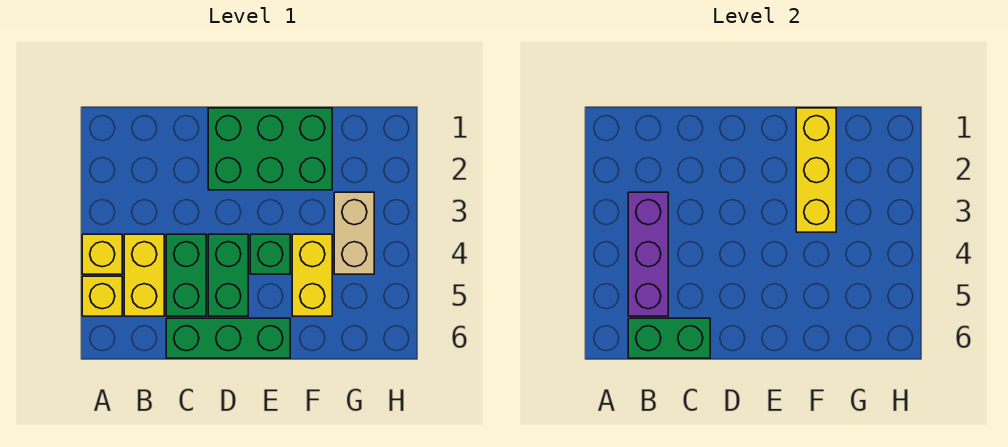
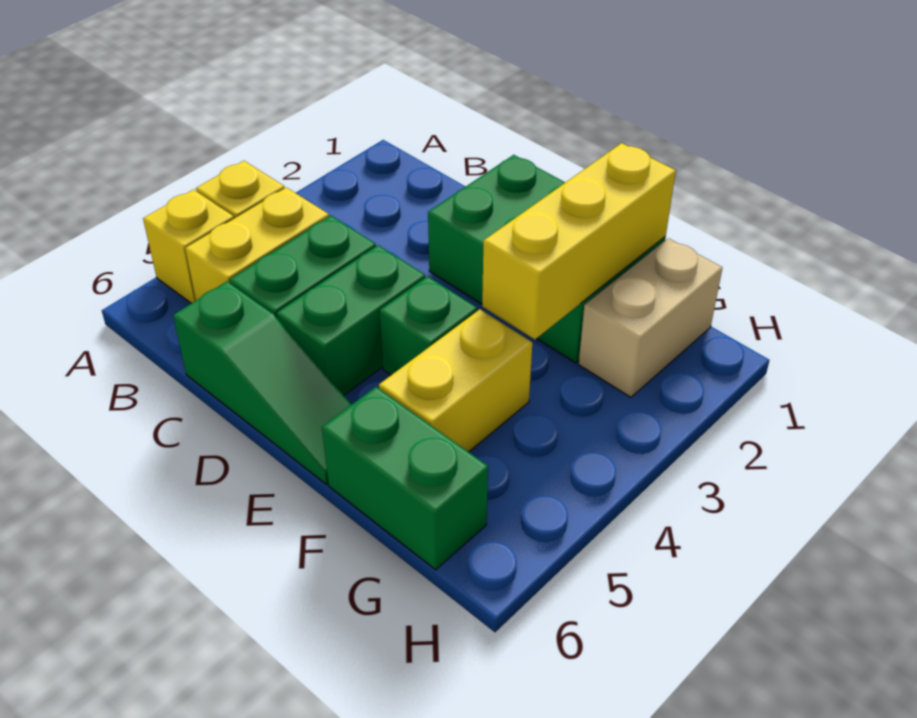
purple 1x3 brick [628,192,668,316] -> none
green 1x2 brick [628,318,710,358] -> green 1x2 brick moved to [322,387,488,570]
green 1x3 brick [166,318,290,358] -> green 1x3 slope [173,281,351,484]
tan 1x2 brick [334,192,374,274] -> tan 1x2 brick moved to [579,238,722,397]

